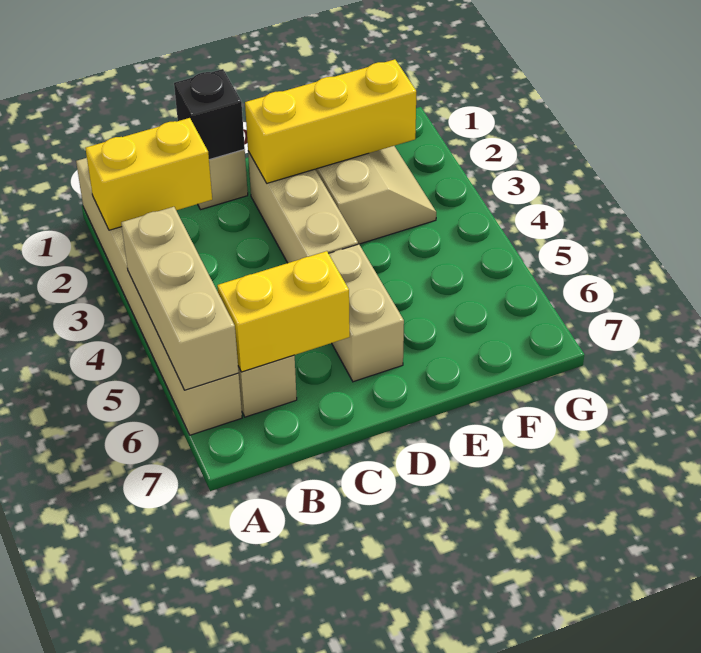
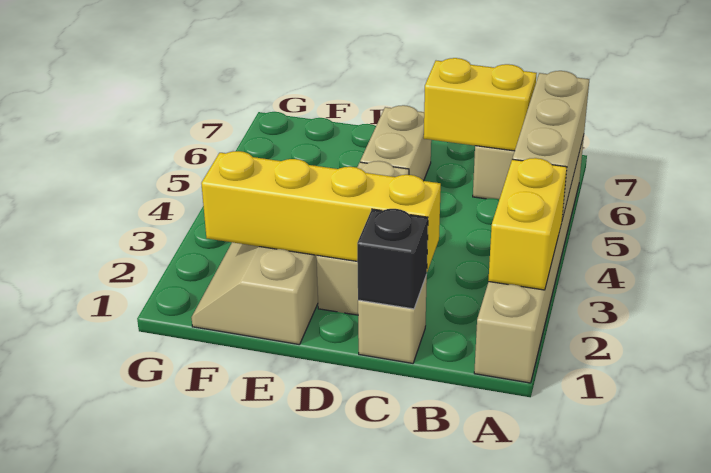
yellow 1x2 brick [86,118,212,230] -> yellow 1x2 brick turned to [488,158,567,290]
yellow 1x3 brick [245,59,416,183] -> yellow 1x4 brick [201,151,441,271]

